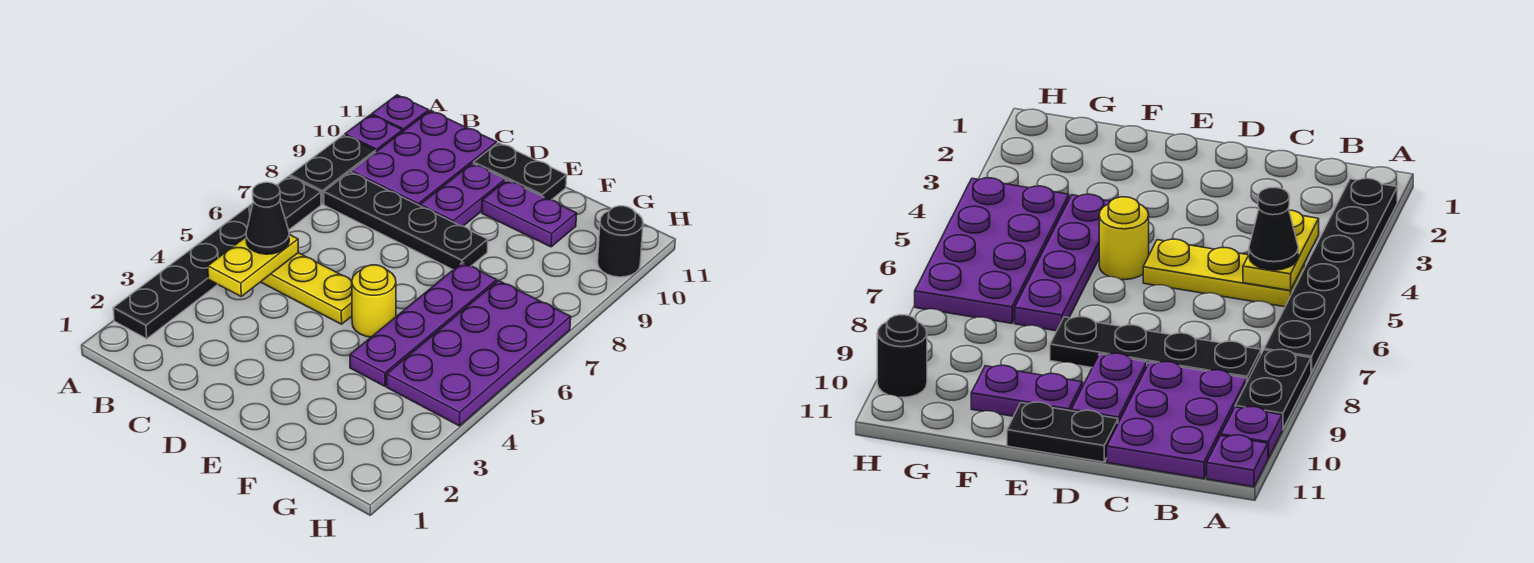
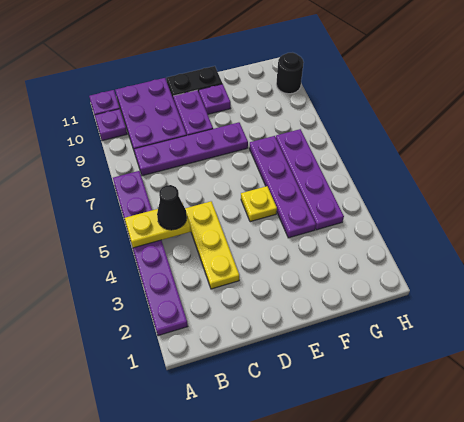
black 1x6 plate [113,176,321,339] -> purple 1x6 plate [113,171,188,336]
black 1x2 plate [290,135,376,204] -> none
yellow 1x2 plate [208,234,299,296] -> yellow 1x2 plate turned to [124,209,191,248]
yellow 1x3 plate [261,253,352,324] -> yellow 1x3 plate turned to [185,201,239,289]
black 1x4 plate [324,172,488,270] -> purple 1x4 plate [134,122,248,176]
yellow 1x1 round brick [352,265,396,337] -> yellow 1x1 plate [241,186,277,222]
purple 1x2 plate [482,180,577,247] -> purple 1x1 plate [199,84,231,114]
purple 2x4 plate [387,280,571,426] -> purple 1x4 plate [276,129,344,230]

